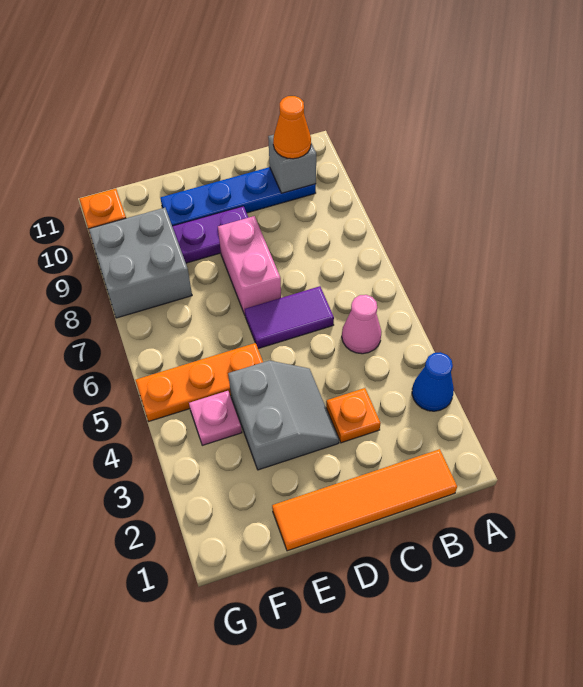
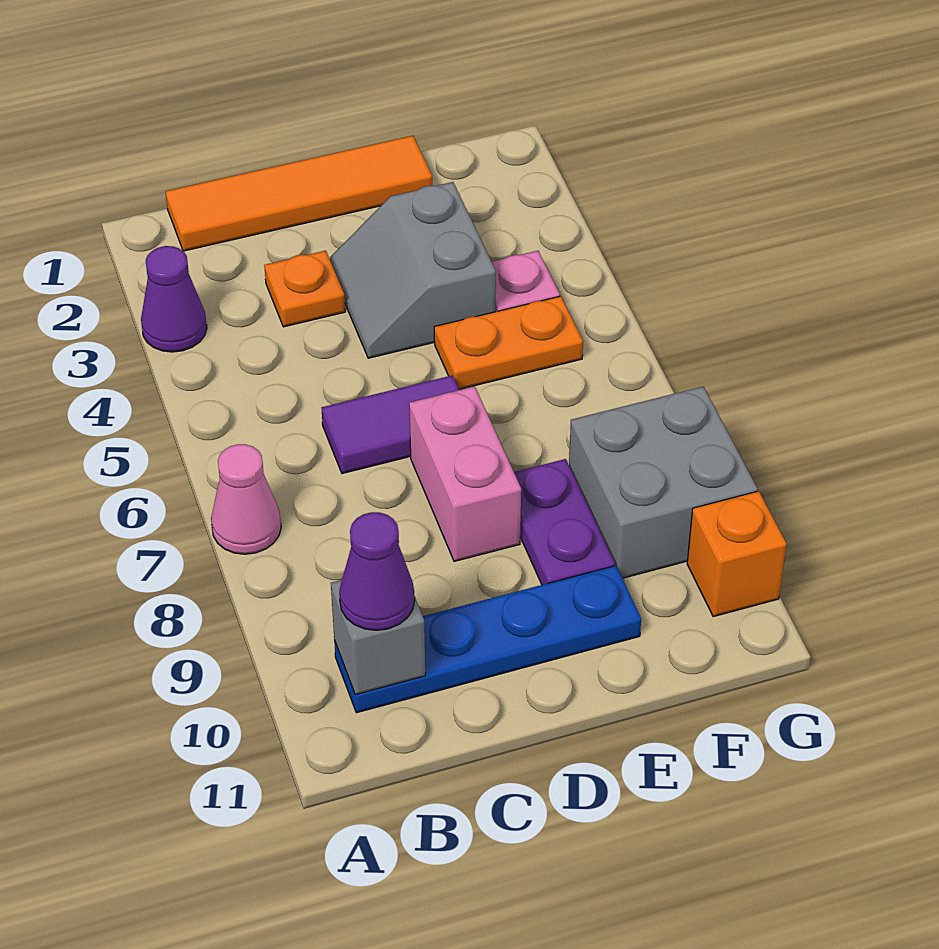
blue 1x1 cone [412,352,454,411] -> purple 1x1 cone [141,246,207,352]
pink 1x1 cone [342,295,381,354] -> pink 1x1 cone moved to [211,444,281,554]
orange 1x1 cone [273,96,311,159] -> purple 1x1 cone [339,512,415,630]
purple 1x2 plate [172,206,248,263] -> purple 1x2 plate turned to [514,459,615,585]
orange 1x3 plate [136,343,263,422] -> orange 1x2 plate [434,296,583,389]

